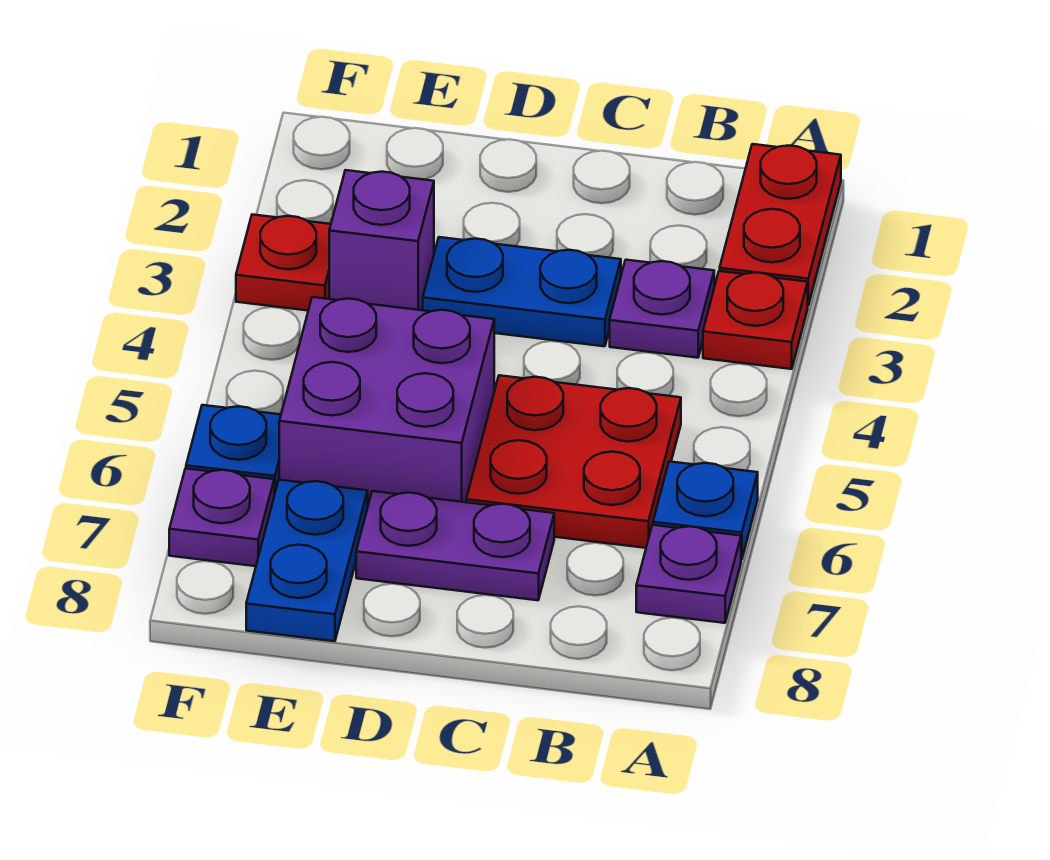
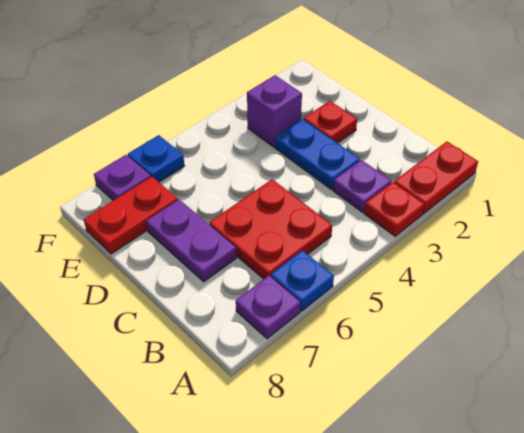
purple 2x2 brick [279,297,494,505] -> none
blue 1x2 plate [246,480,368,641] -> red 1x2 plate [84,177,178,254]
red 1x1 plate [236,214,331,310] -> red 1x1 plate moved to [304,101,357,143]

